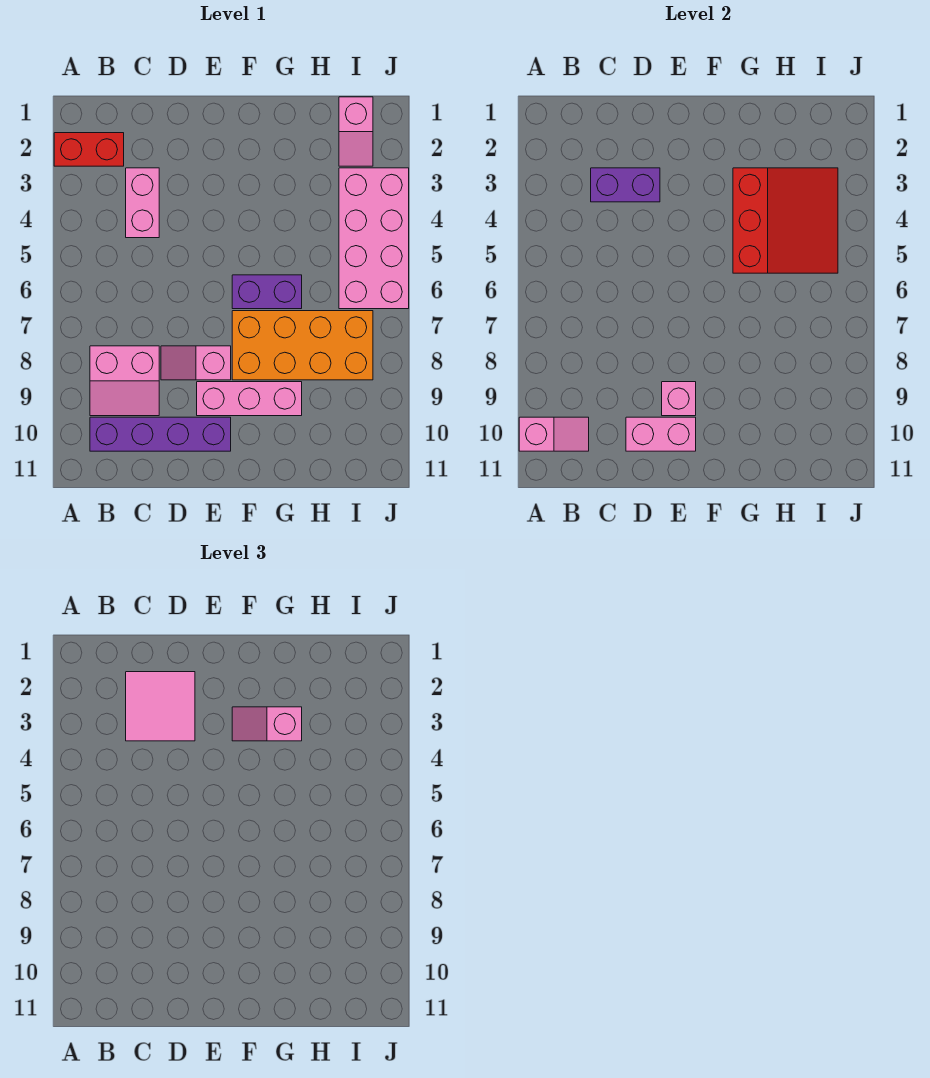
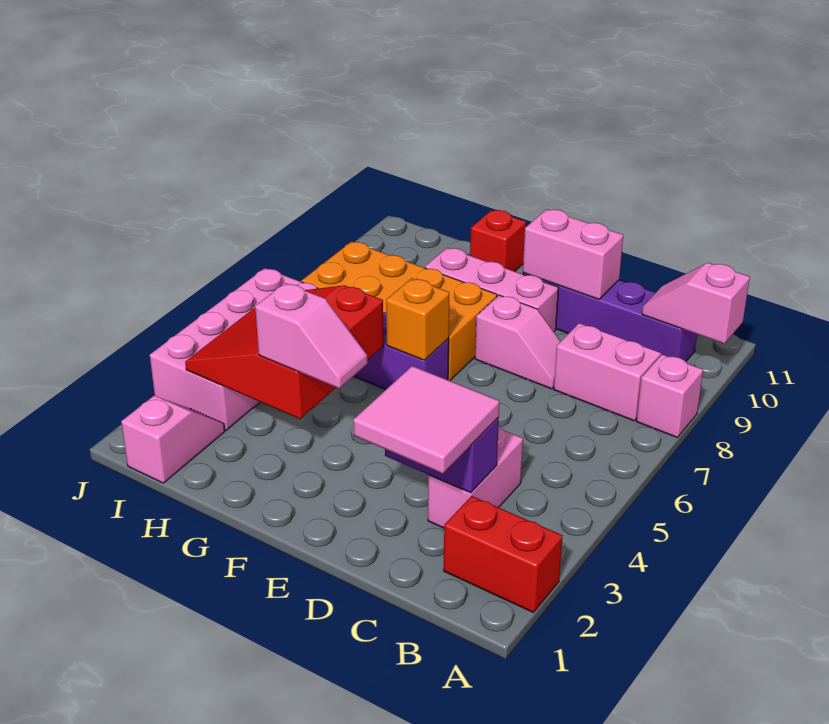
pink 1x1 brick [662,382,696,416] -> pink 1x1 brick moved to [637,354,703,437]
none -> orange 1x1 brick [386,278,449,360]
none -> red 1x1 brick [470,210,526,271]

